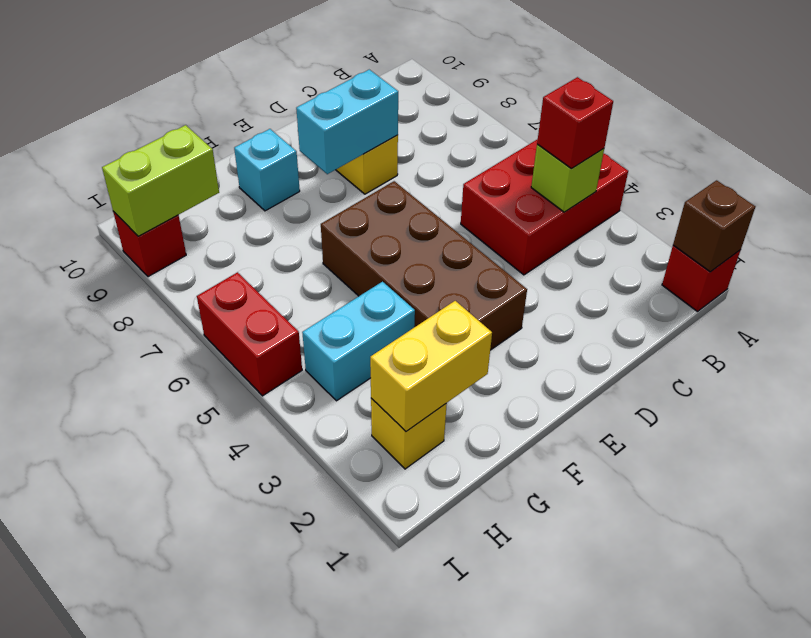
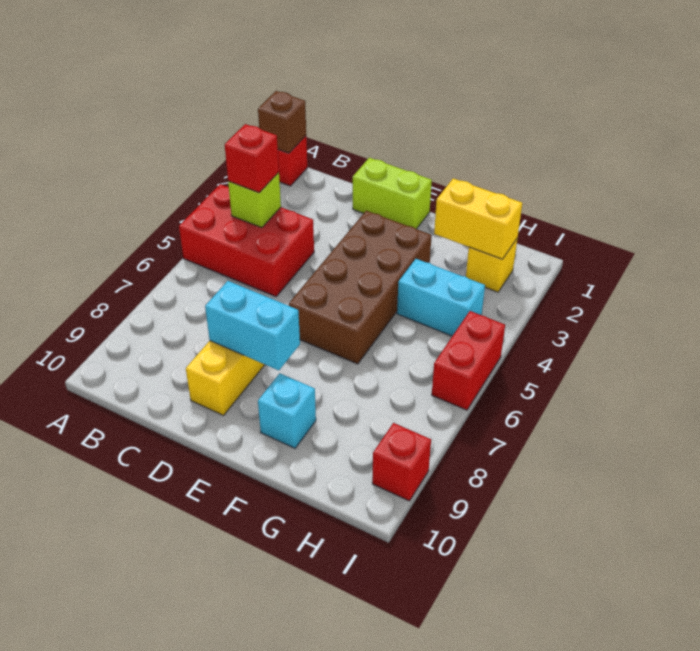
lime 1x2 brick [102,125,219,236] -> lime 1x2 brick moved to [353,158,432,229]

